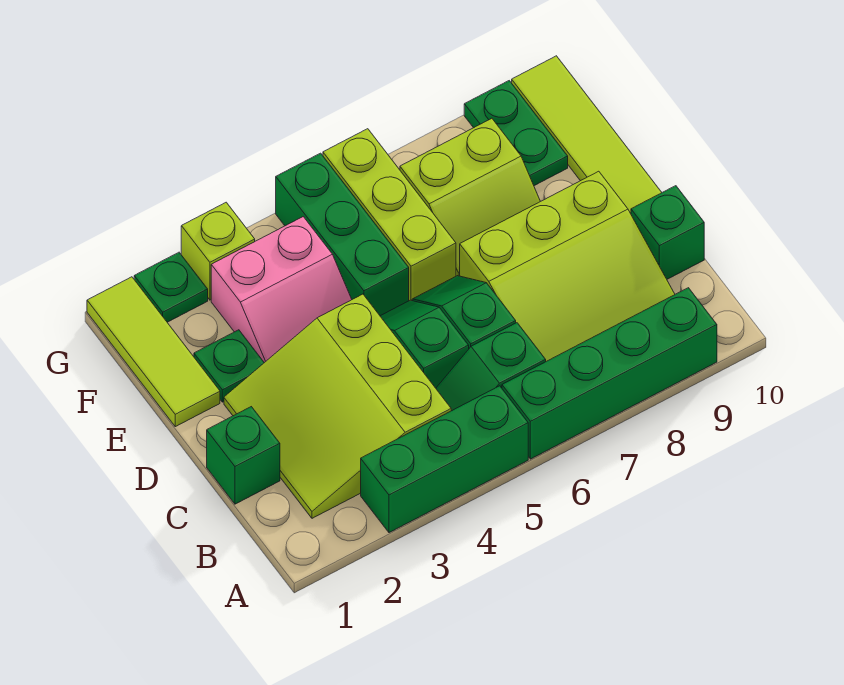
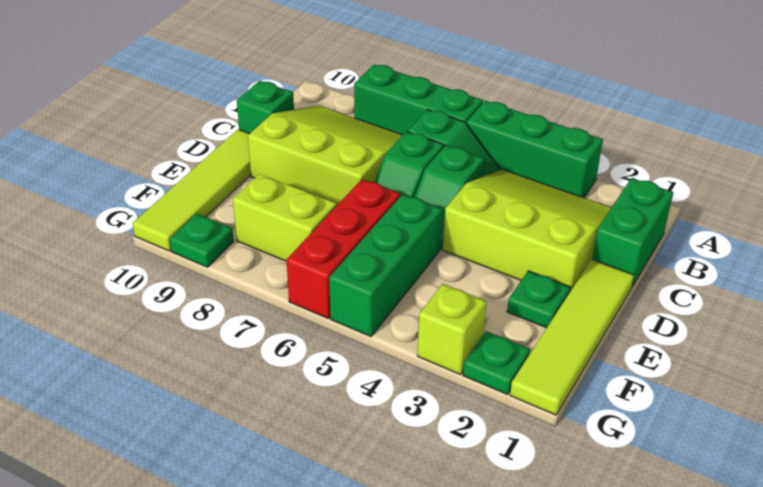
green 1x4 brick [502,288,717,459] -> green 1x3 brick [354,65,483,135]
lime 3x3 slope [224,294,451,518] -> lime 3x3 slope turned to [443,169,612,291]
green 1x1 brick [207,407,280,504] -> green 1x2 brick [592,178,673,287]
lime 1x3 tile [87,277,220,427] -> lime 1x4 tile [510,259,634,415]
pink 2x2 slope [211,217,352,363] -> none
lime 1x3 brick [323,129,456,301] -> red 1x3 brick [287,179,400,318]
green 1x2 plate [464,81,568,186] -> green 1x1 plate [170,214,234,267]

